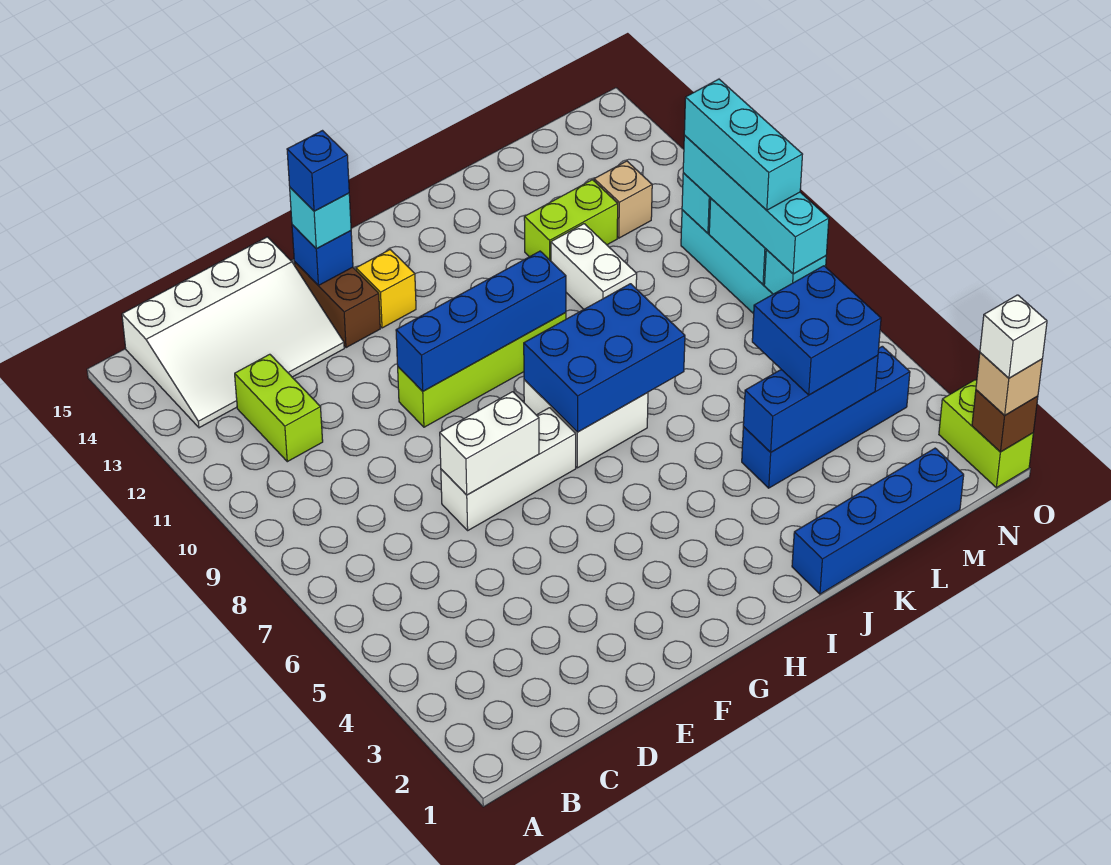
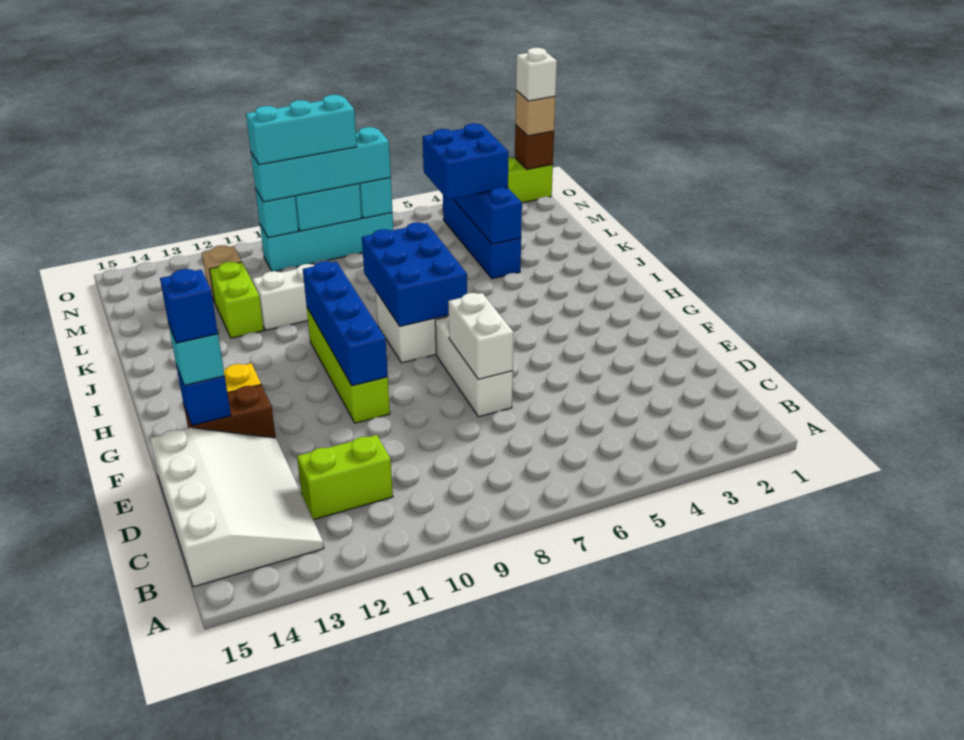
blue 1x4 brick [792,448,964,594] -> none

